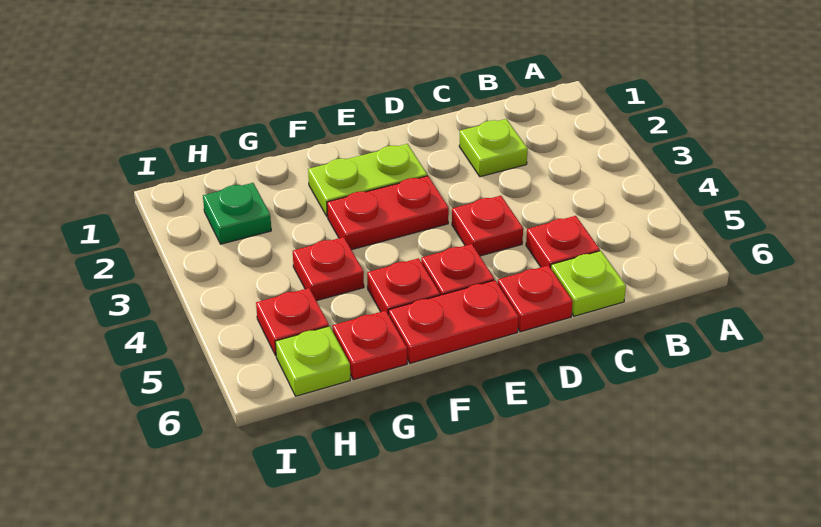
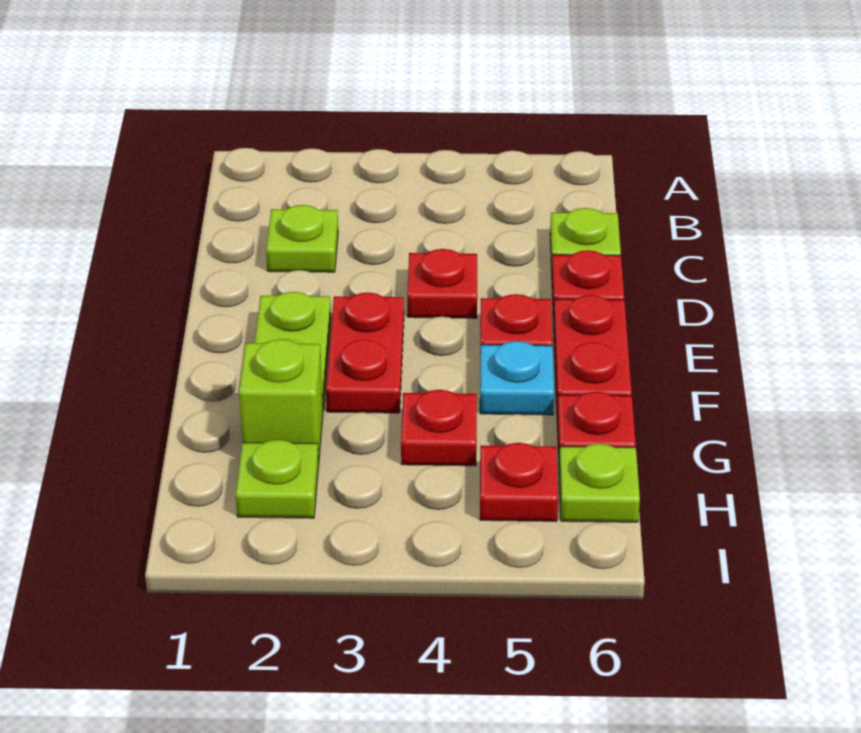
red 1x1 plate [526,216,600,268] -> none
red 1x1 plate [367,258,440,315] -> cyan 1x1 plate [480,341,554,415]
none -> lime 1x1 brick [239,339,323,463]
green 1x1 plate [203,183,271,244] -> lime 1x1 plate [236,440,319,518]

